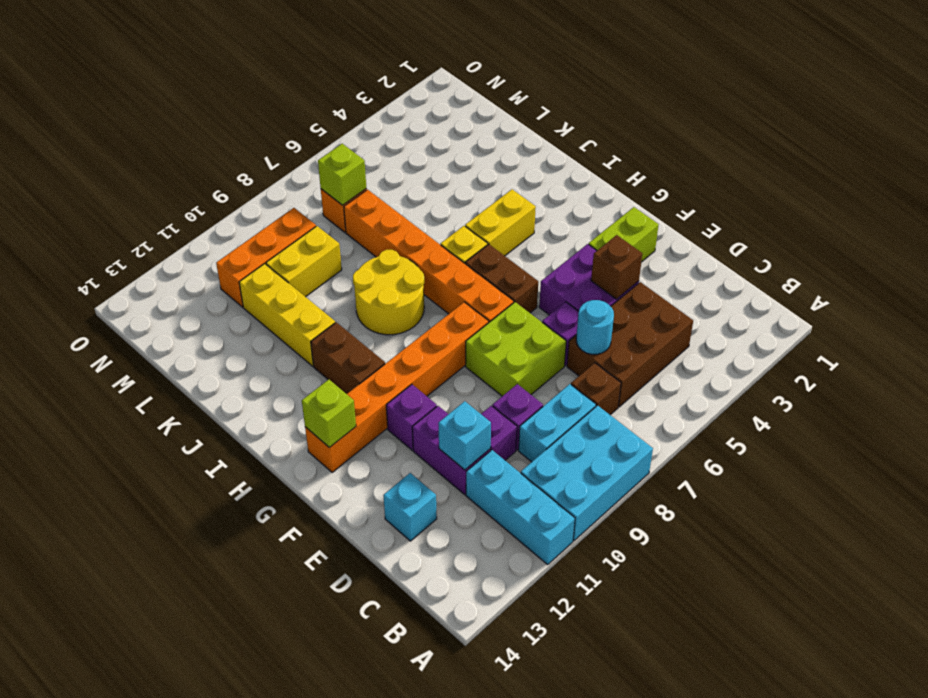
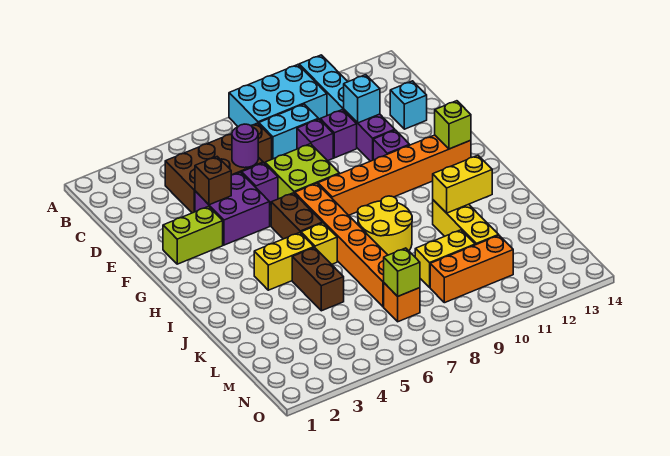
cyan 1x1 round brick [576,300,614,354] -> purple 1x1 round brick [232,124,258,168]
brown 1x2 brick [311,322,385,394] -> brown 1x2 brick moved to [292,248,344,311]
none -> yellow 1x2 brick [433,155,492,213]

